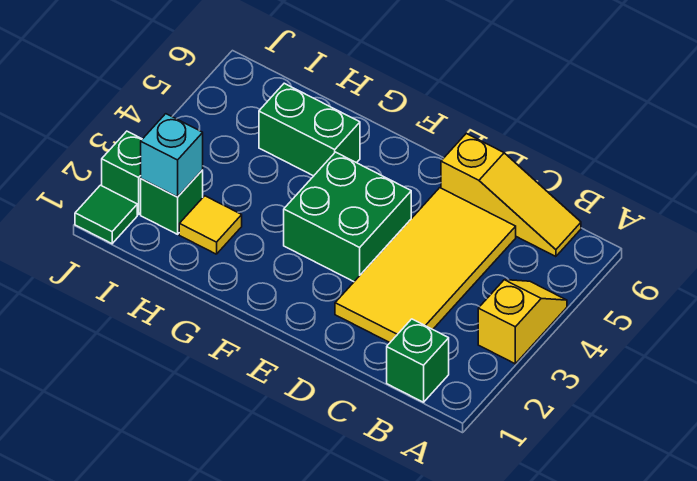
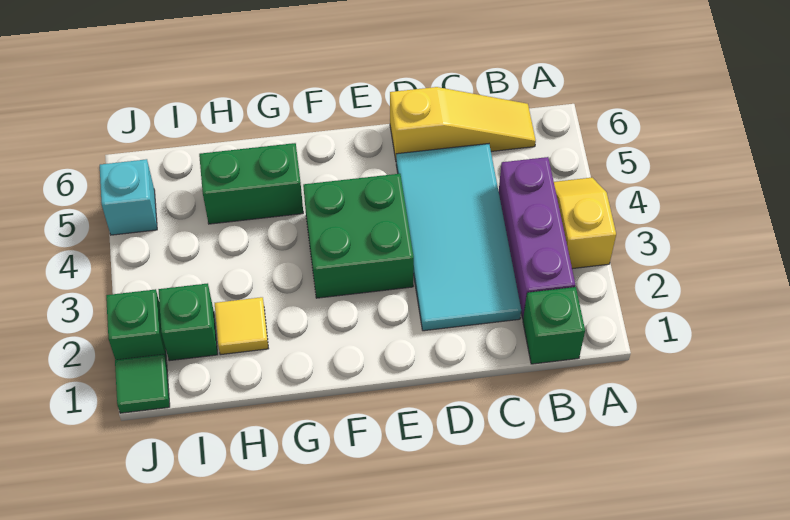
none -> purple 1x3 brick [499,157,575,319]
yellow 2x4 tile [335,188,516,343] -> cyan 2x4 tile [396,144,521,331]
cyan 1x1 brick [141,114,203,197] -> cyan 1x1 brick moved to [100,159,157,235]

